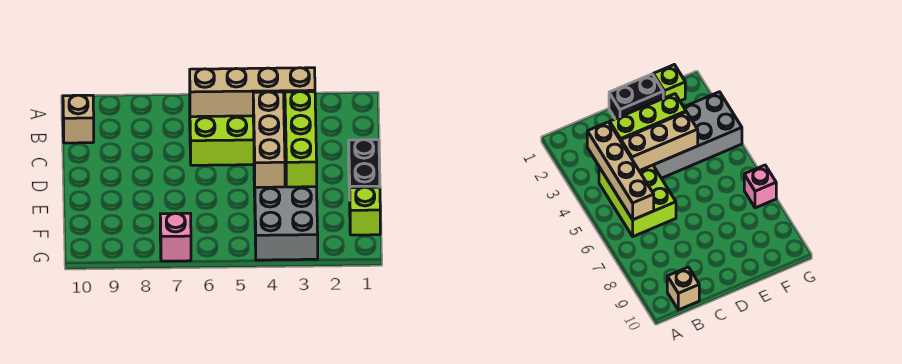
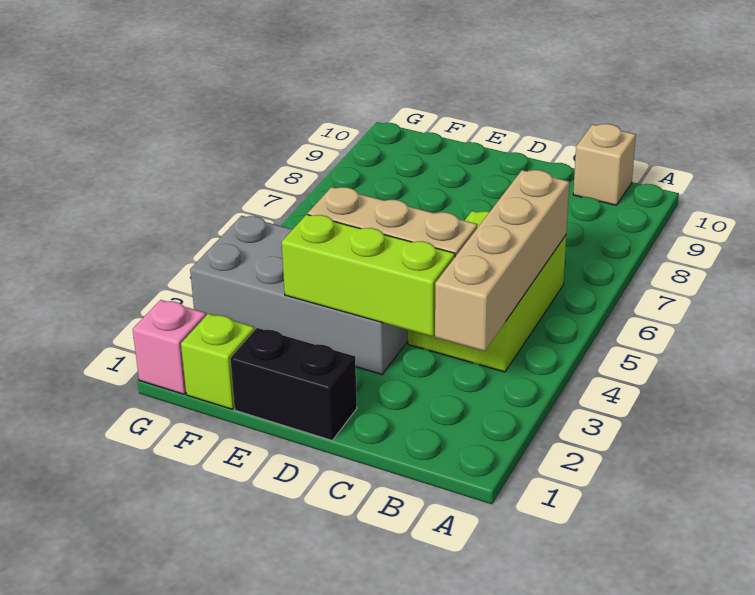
pink 1x1 brick [160,213,191,261] -> pink 1x1 brick moved to [133,300,206,394]

